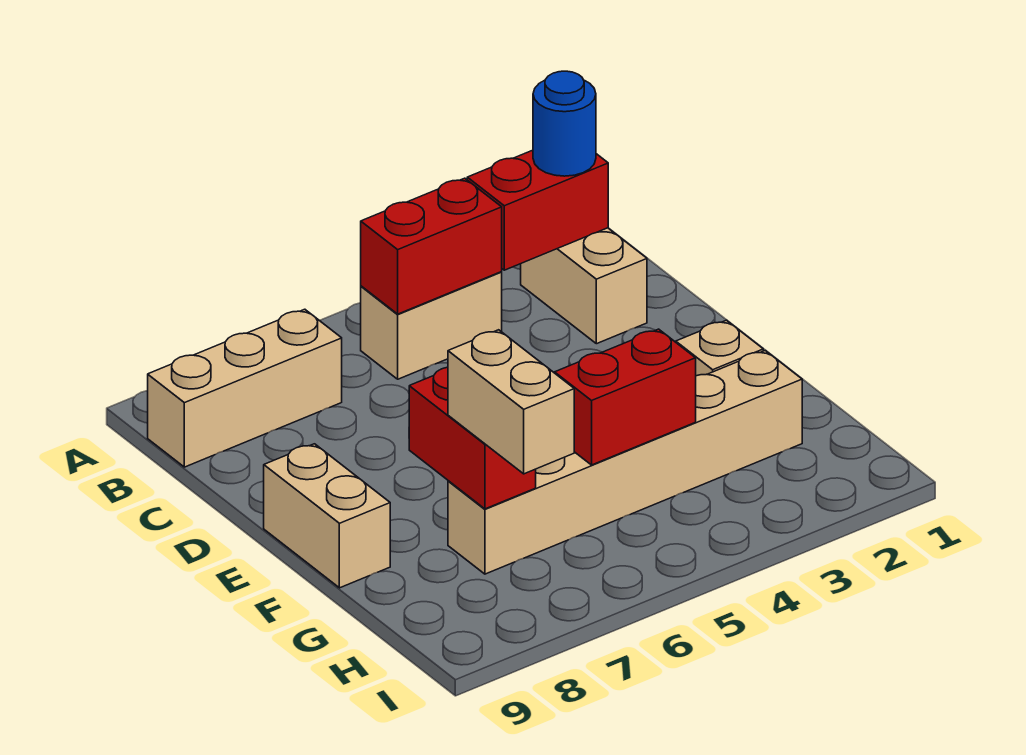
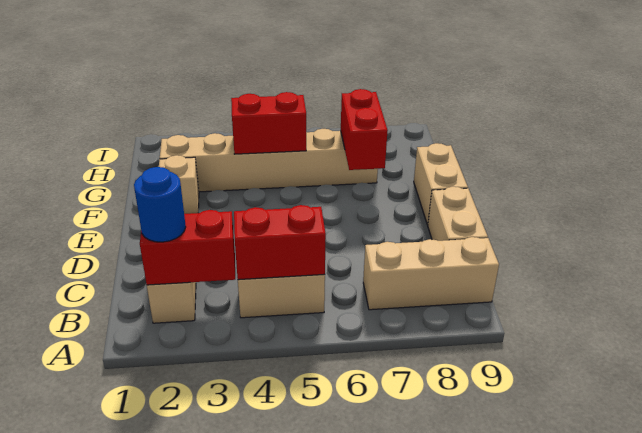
tan 1x2 brick [448,330,574,474] -> tan 1x2 brick moved to [428,187,488,241]

